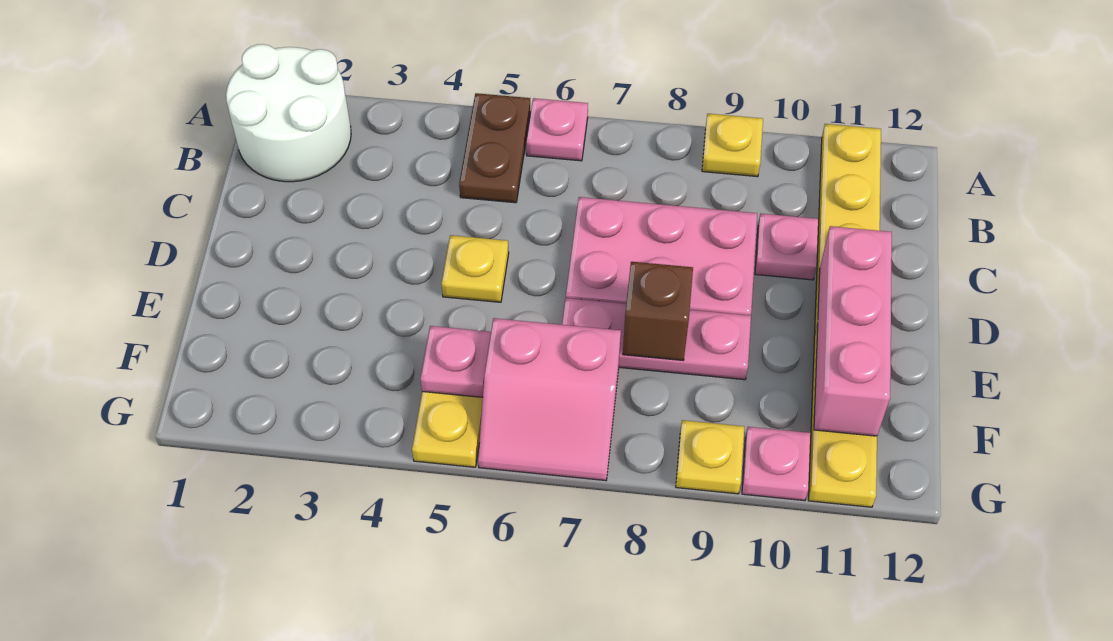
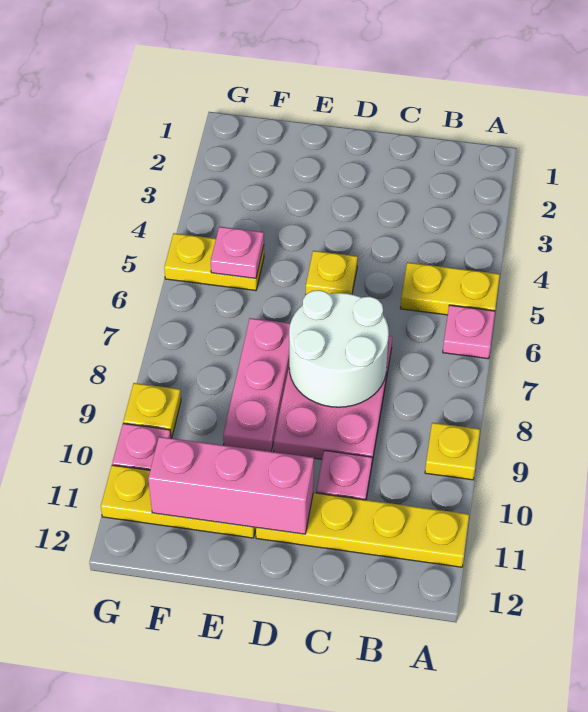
white 2x2 round brick [226,44,351,182] -> white 2x2 round brick moved to [289,290,389,407]
brown 1x2 plate [459,93,530,203] -> yellow 1x2 plate [400,262,500,315]
brown 1x1 brick [623,262,693,360] -> none
pink 2x2 slope [478,318,621,481] -> none

